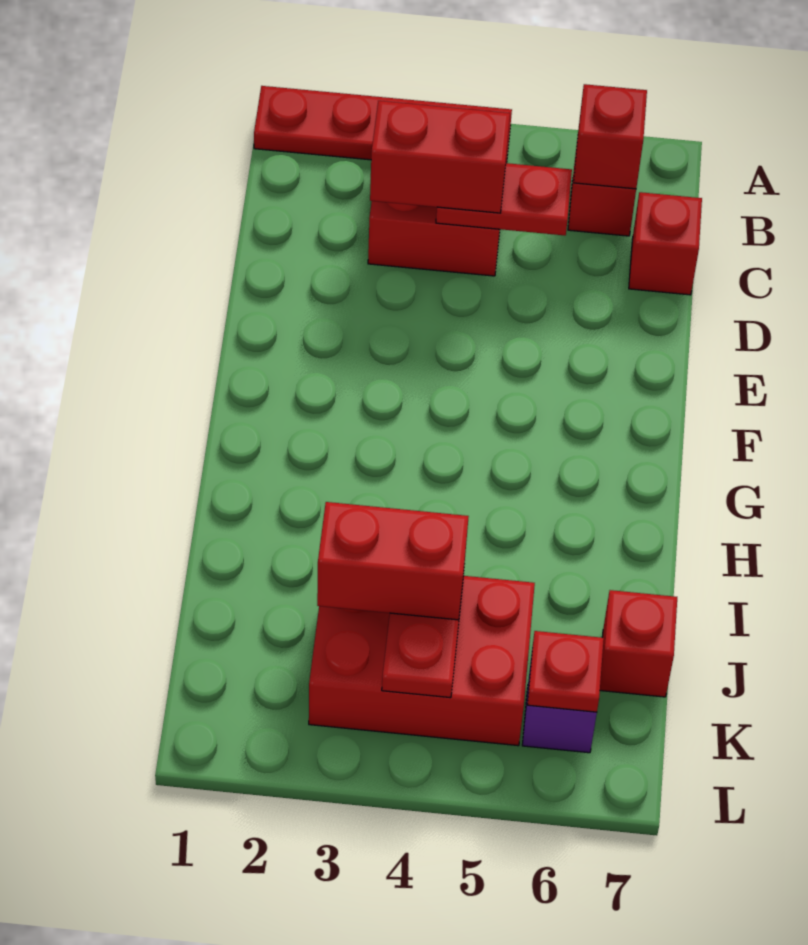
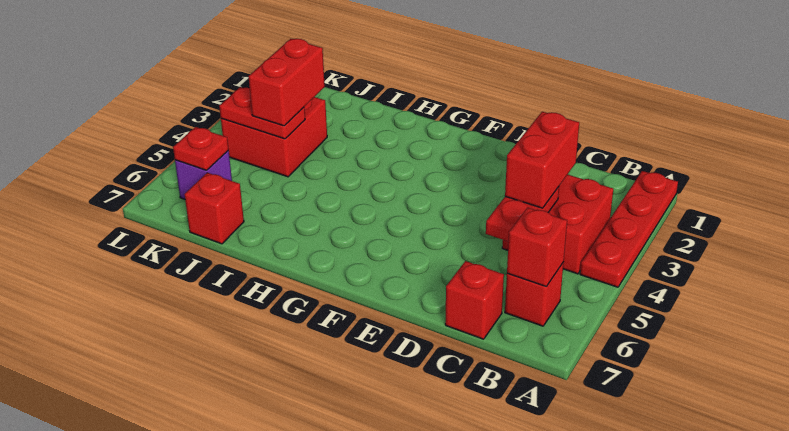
red 2x3 brick [309,576,535,746] -> red 2x2 brick [221,97,327,177]

